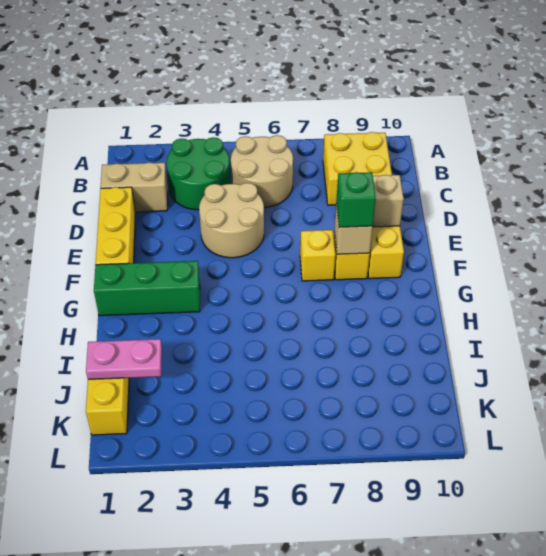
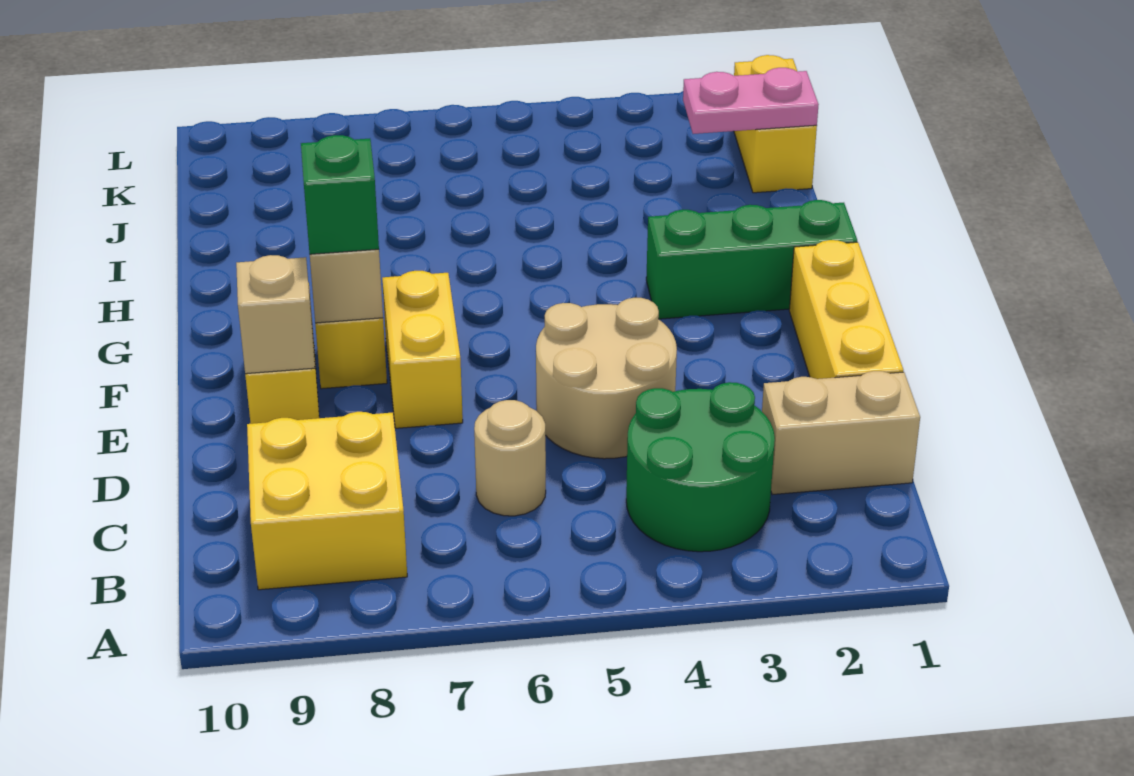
tan 2x2 round brick [231,135,293,207] -> tan 1x1 round brick [474,400,546,516]
yellow 1x1 brick [300,230,335,281] -> yellow 1x2 brick [382,271,463,428]

